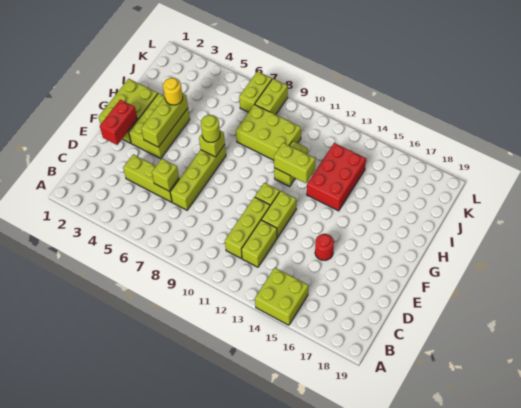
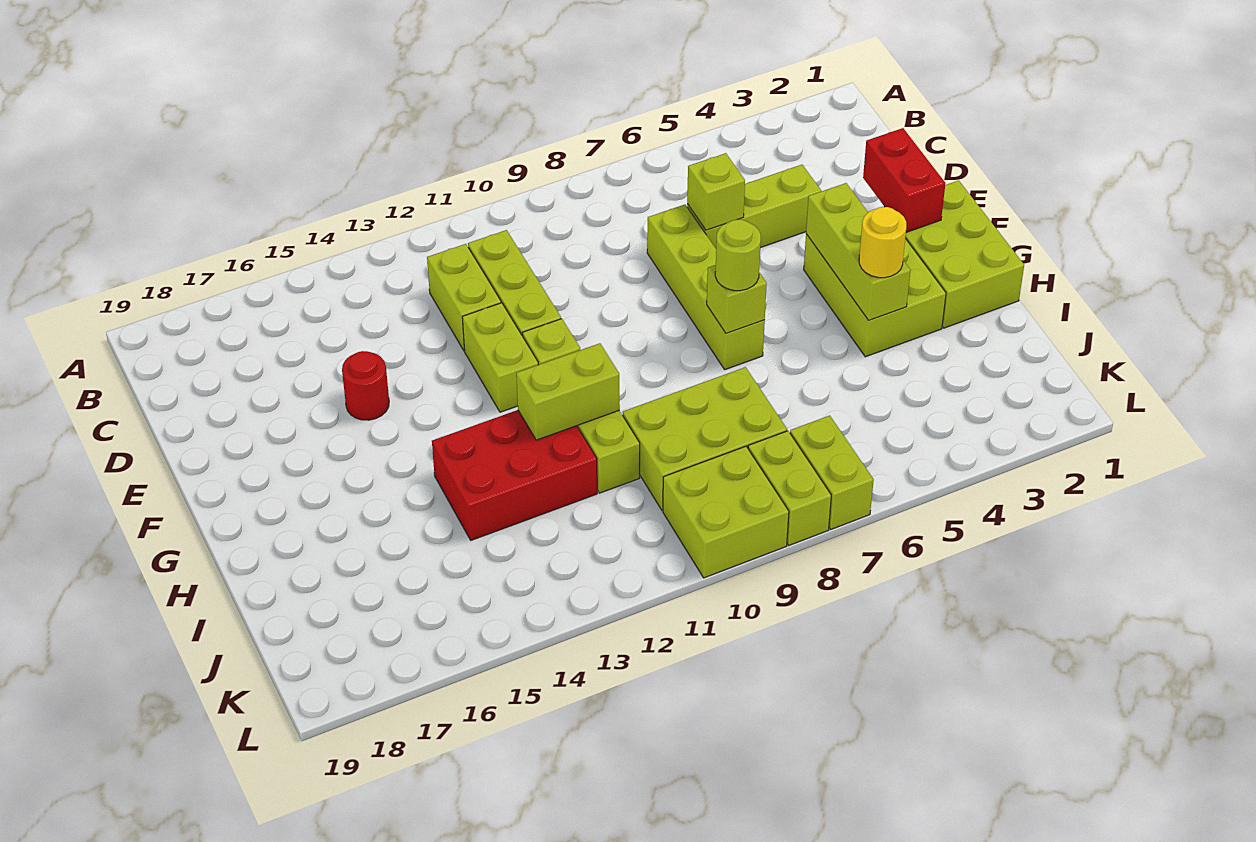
lime 2x2 brick [255,268,308,325] -> lime 2x2 brick moved to [663,446,789,578]
red 2x3 brick [307,143,366,211] -> red 2x3 brick turned to [432,410,597,540]

